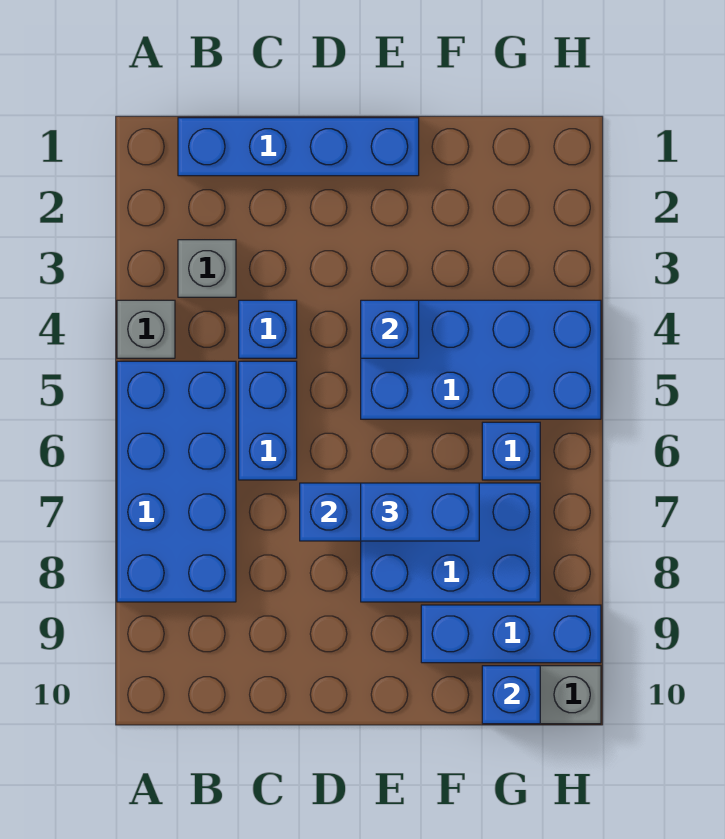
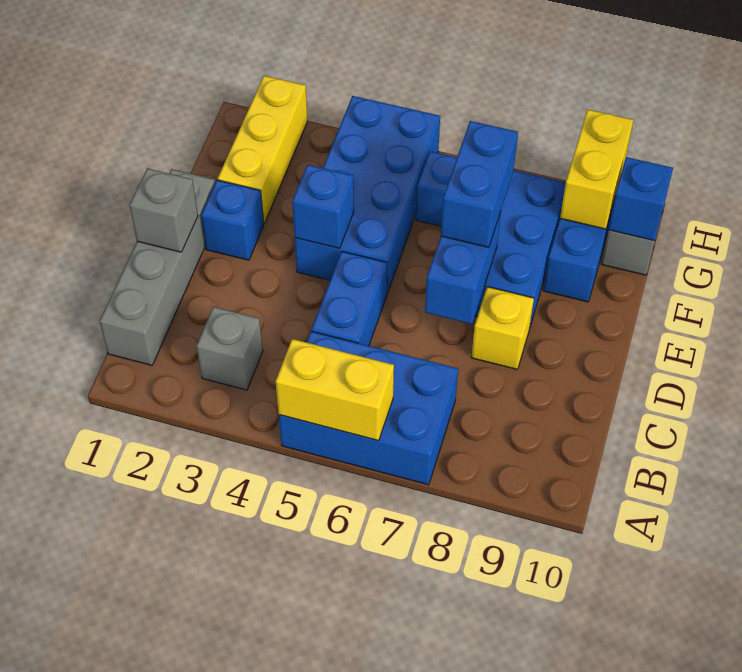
grey 1x1 brick [117,300,175,358] -> grey 1x1 brick moved to [130,168,198,252]
blue 2x4 brick [117,361,236,602] -> blue 2x3 brick [279,331,458,485]
none -> yellow 1x2 brick [276,339,394,440]
blue 1x4 brick [178,118,419,176] -> grey 1x4 brick [100,169,215,365]
blue 1x1 brick [239,300,297,358] -> blue 1x1 brick moved to [201,180,264,260]
blue 1x2 brick [239,361,297,480] -> blue 1x2 brick turned to [312,252,387,346]
none -> yellow 1x1 brick [472,287,534,369]
none -> yellow 1x3 brick [218,76,307,223]
none -> yellow 1x2 brick [560,110,633,229]

